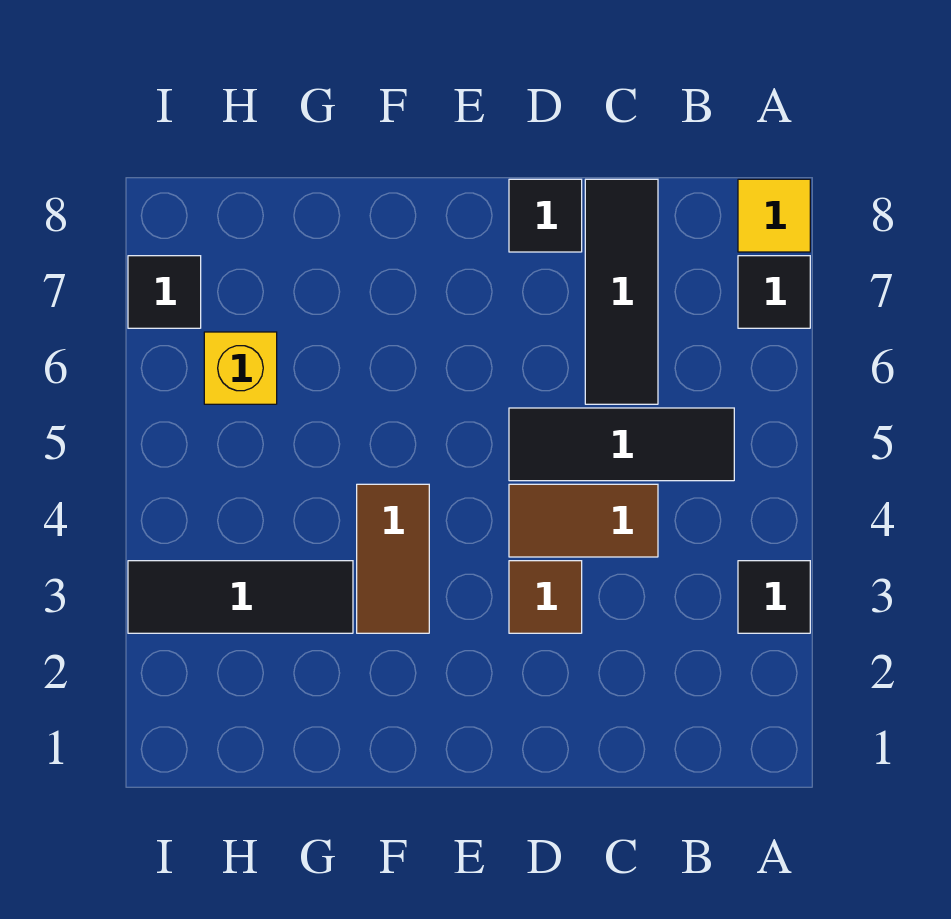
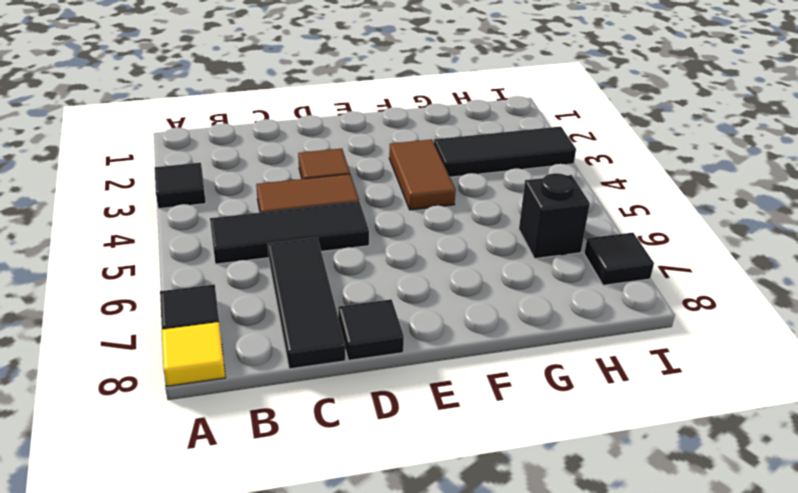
yellow 1x1 brick [204,332,277,404] -> black 1x1 brick [519,173,590,259]

